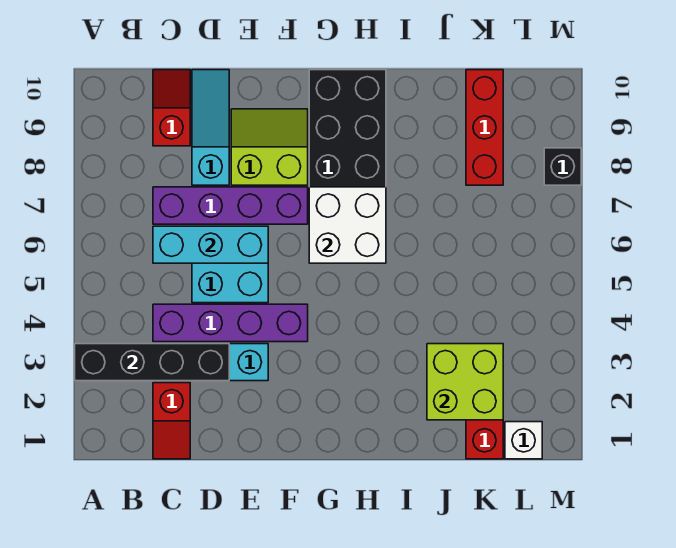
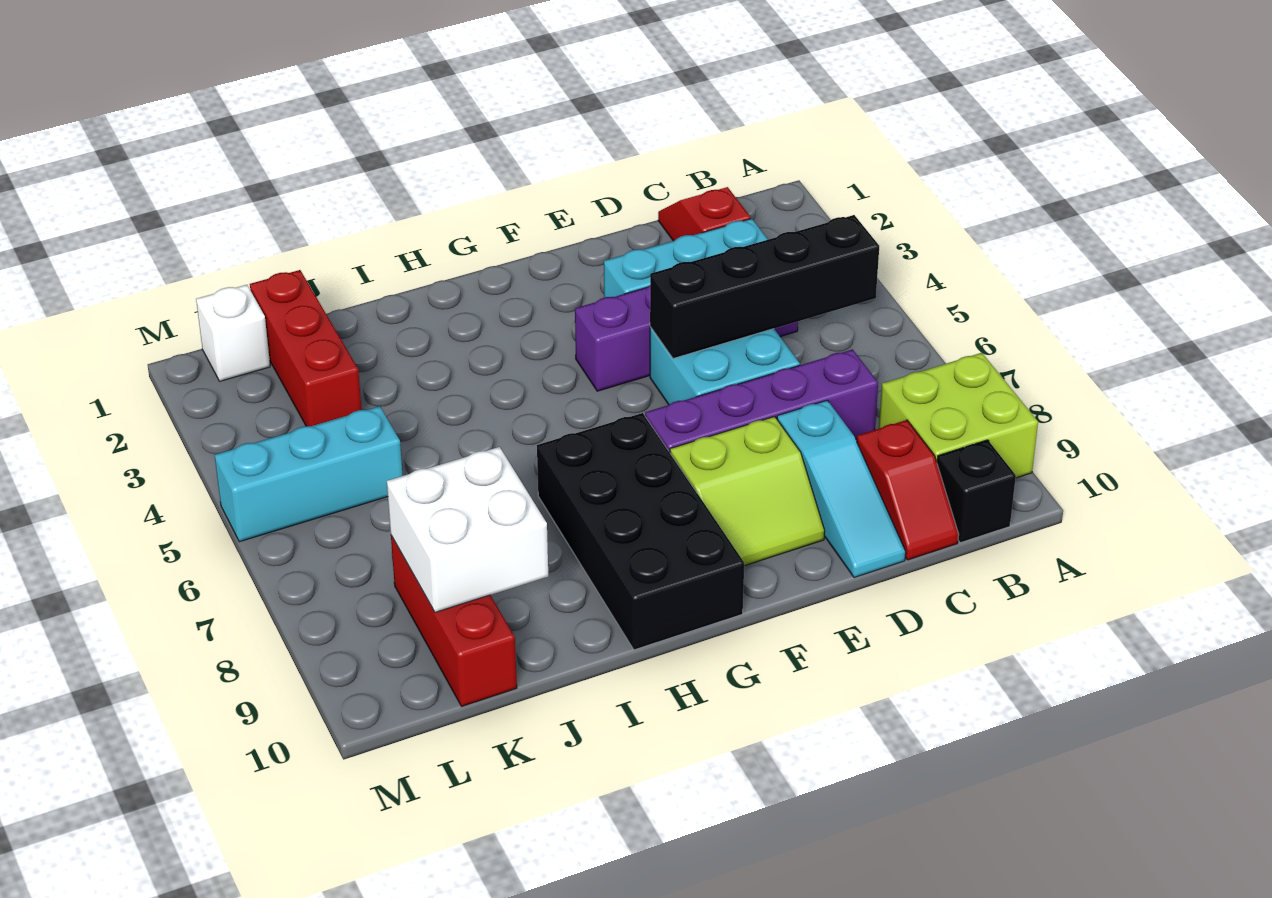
black 1x4 brick [75,344,229,381] -> black 1x4 brick moved to [650,215,879,359]
cyan 1x3 brick [153,226,268,263] -> cyan 1x3 brick moved to [215,406,403,542]
white 2x2 brick [309,187,386,263] -> white 2x2 brick moved to [387,447,548,612]
lime 2x2 brick [427,344,503,420] -> lime 2x2 brick moved to [879,353,1038,478]
black 1x1 brick [544,148,581,185] -> black 1x1 brick moved to [937,440,1016,543]

